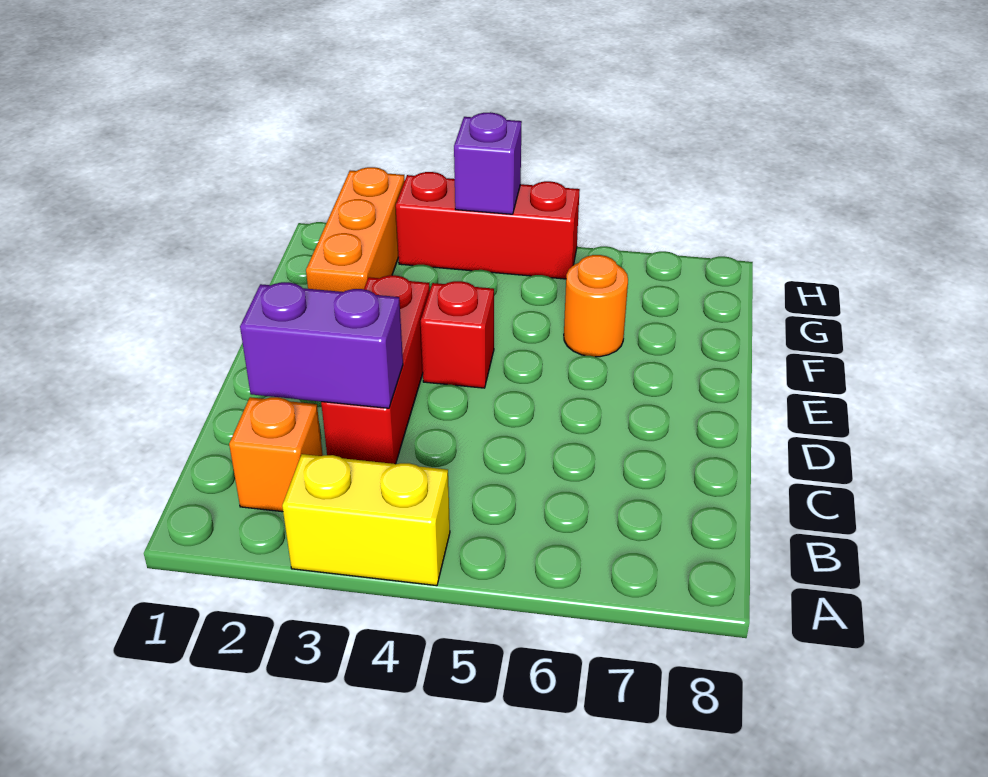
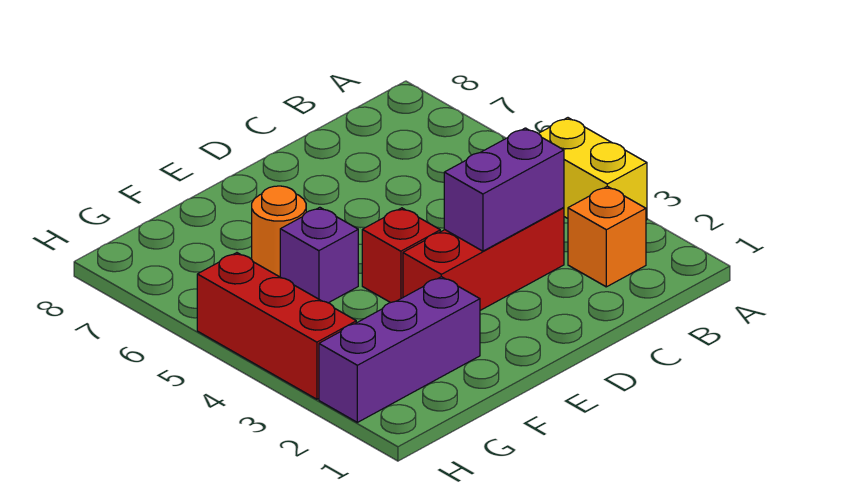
purple 1x2 brick [240,282,403,408] -> purple 1x2 brick turned to [444,128,564,251]
orange 1x3 brick [306,167,405,292] -> purple 1x3 brick [319,277,480,422]
purple 1x1 brick [454,112,522,214] -> purple 1x1 brick moved to [280,207,358,303]

